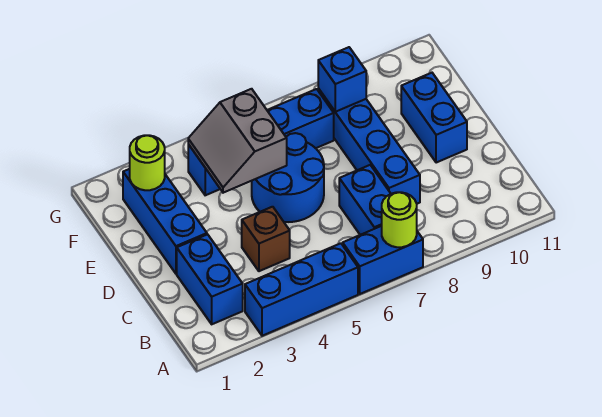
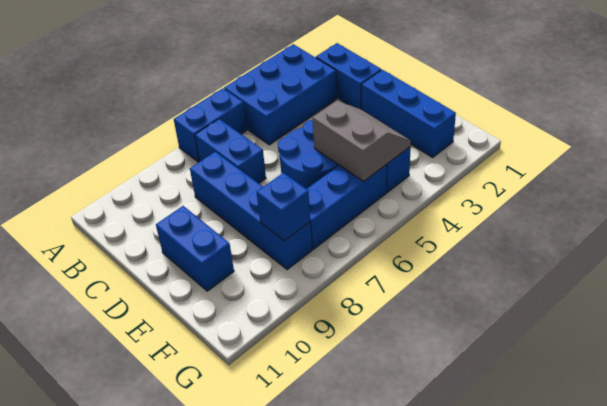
blue 1x3 brick [245,243,358,336] -> blue 2x3 brick [224,44,337,145]
lime 1x1 round brick [382,192,417,247] -> none
brown 1x1 brick [242,207,290,271] -> none
lime 1x1 round brick [130,135,165,190] -> none

